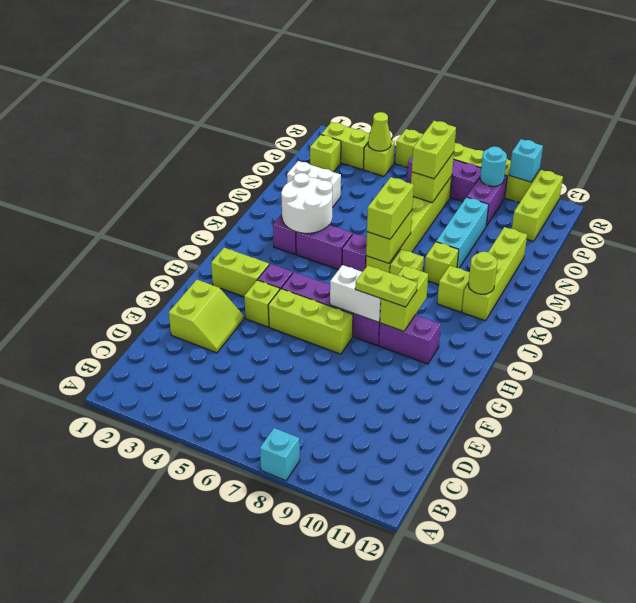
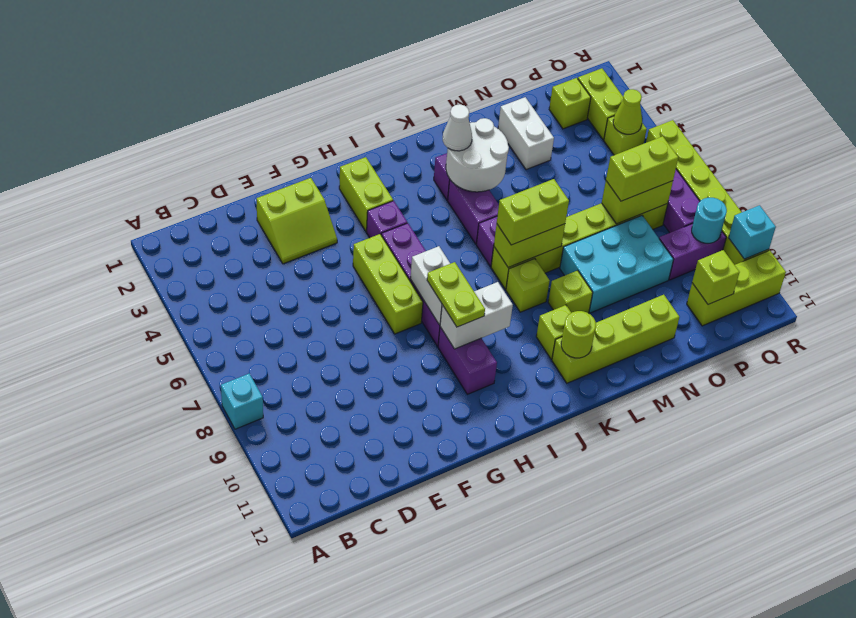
lime 1x1 brick [244,280,280,327] -> lime 1x1 brick moved to [692,250,740,304]
lime 1x2 brick [380,266,428,331] -> white 1x2 brick [440,282,513,349]
none -> white 1x1 cone [443,104,472,151]
cyan 1x3 brick [436,197,489,268] -> cyan 2x3 brick [560,216,673,313]

